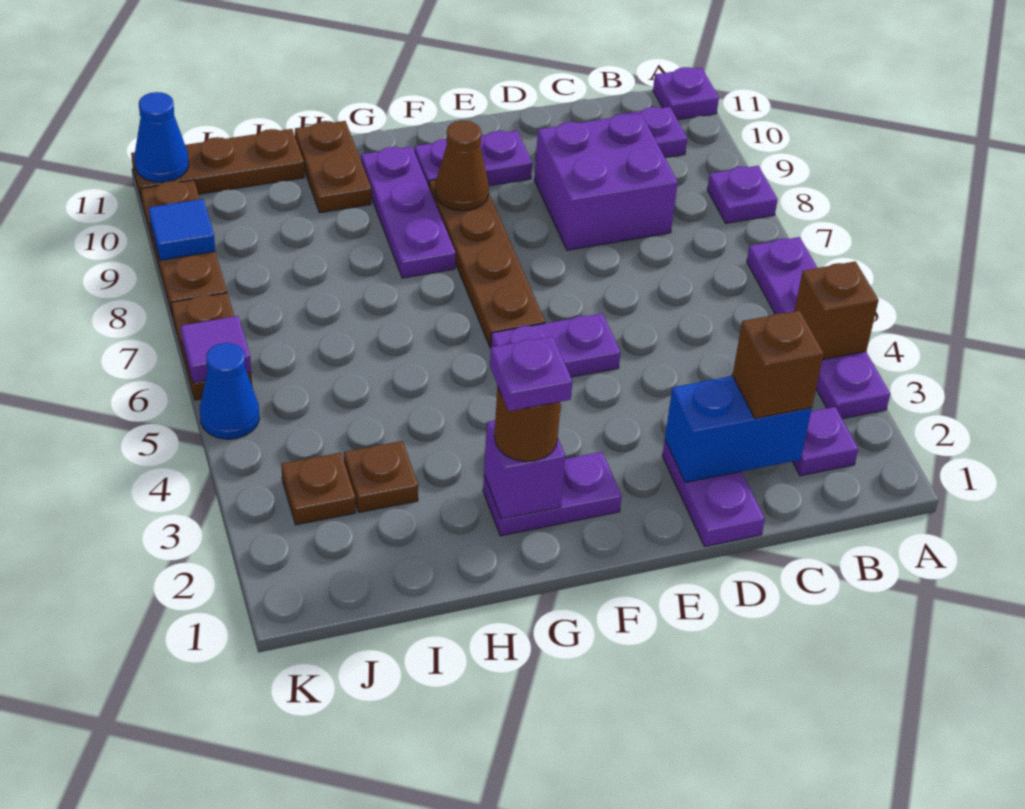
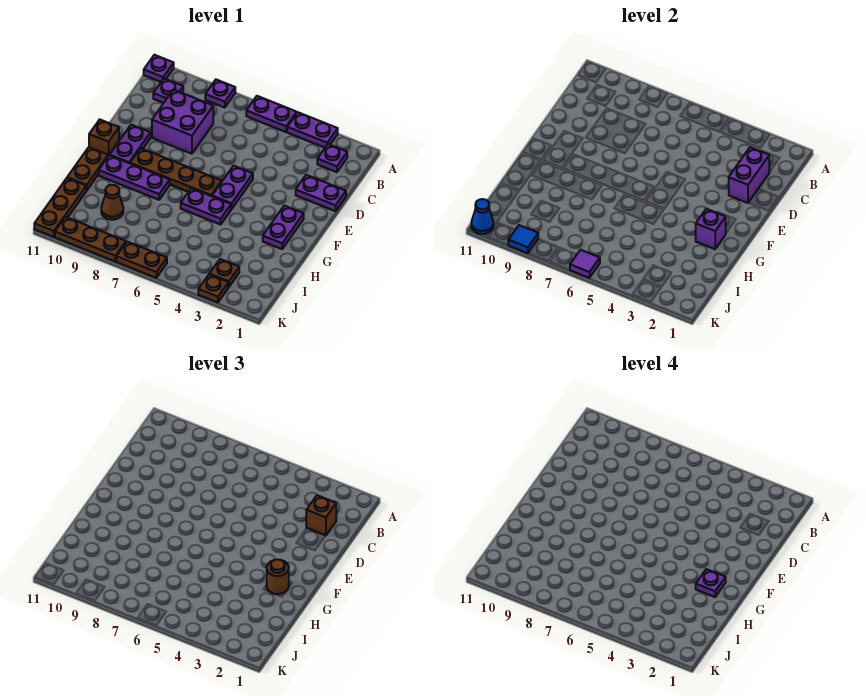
brown 1x1 brick [795,261,879,359] -> brown 1x1 brick moved to [89,120,119,156]
blue 1x2 brick [665,376,812,483] -> purple 1x2 brick [729,147,769,203]
brown 1x1 cone [435,121,489,211] -> brown 1x1 cone moved to [101,185,123,220]
none -> purple 1x2 plate [181,188,231,224]
brown 1x2 plate [295,121,371,213] -> brown 1x2 plate turned to [67,147,108,190]
brown 1x1 plate [344,441,418,513] -> brown 1x1 plate moved to [198,275,228,303]
blue 1x1 cone [200,343,259,439] -> none

